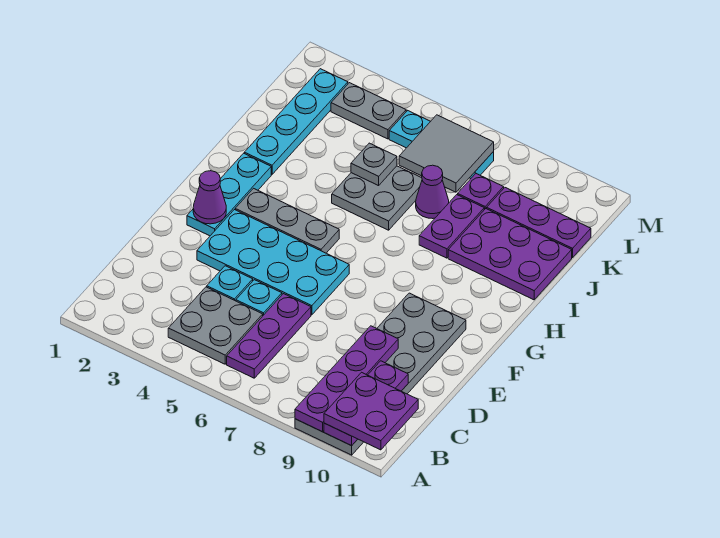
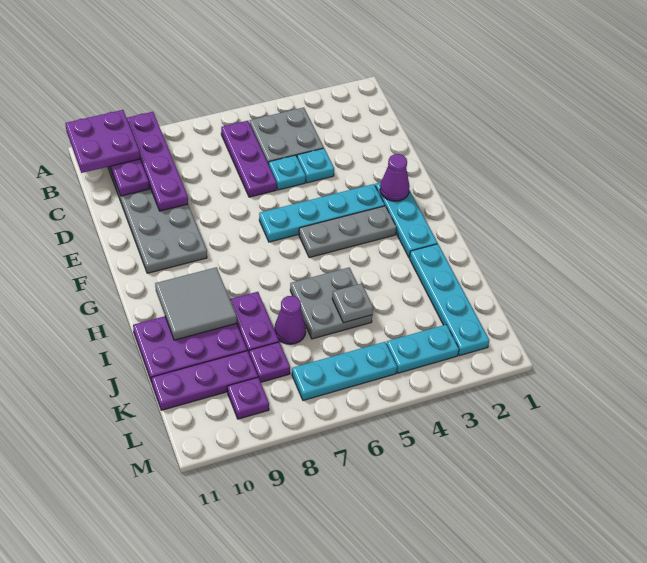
cyan 2x4 plate [197,210,349,315] -> cyan 1x4 plate [259,184,385,242]
grey 2x2 tile [399,115,494,192] -> grey 2x2 tile moved to [155,267,237,340]
grey 1x2 plate [331,83,406,139] -> cyan 1x2 plate [386,325,459,373]
none -> purple 1x1 plate [227,377,269,419]

